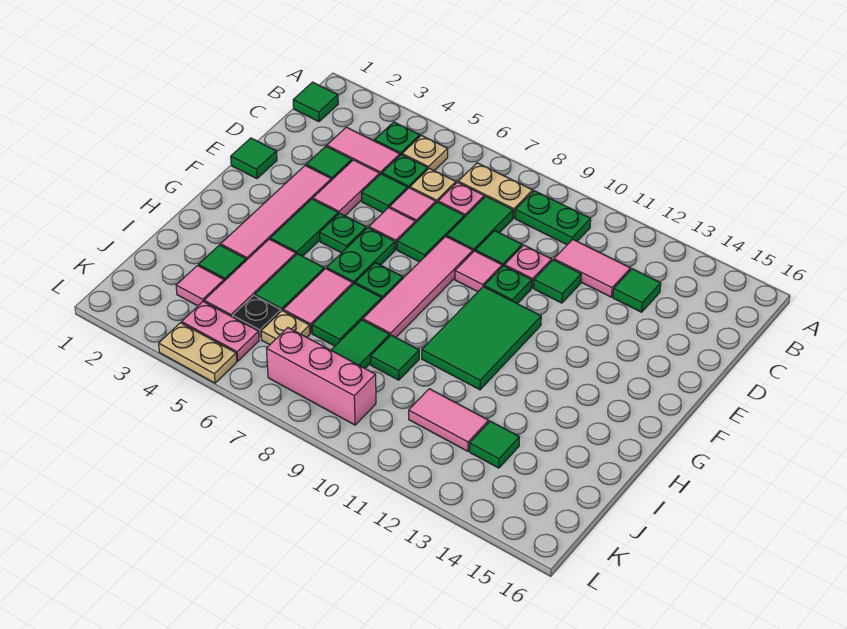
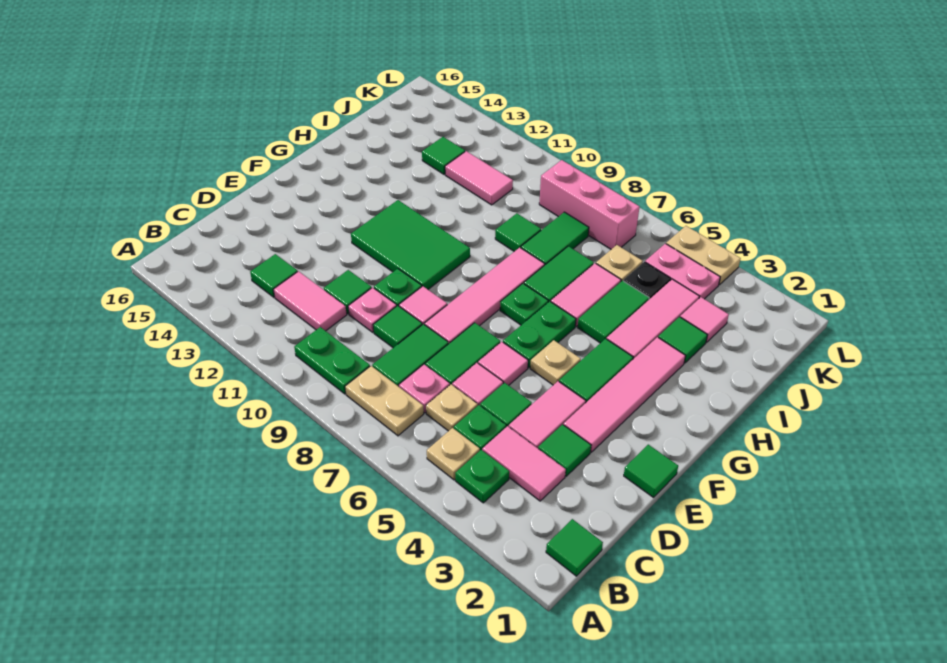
green 1x1 plate [320,213,367,253] -> tan 1x1 plate [530,340,581,385]
green 2x3 tile [422,287,541,390] -> green 2x3 tile turned to [351,200,470,289]

